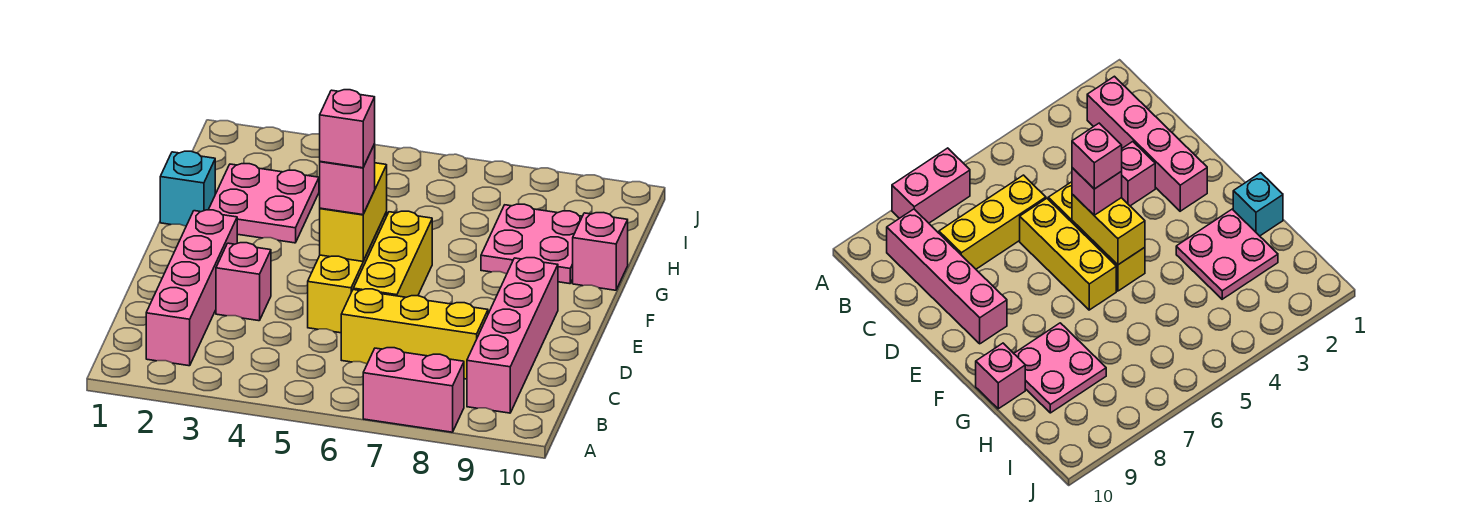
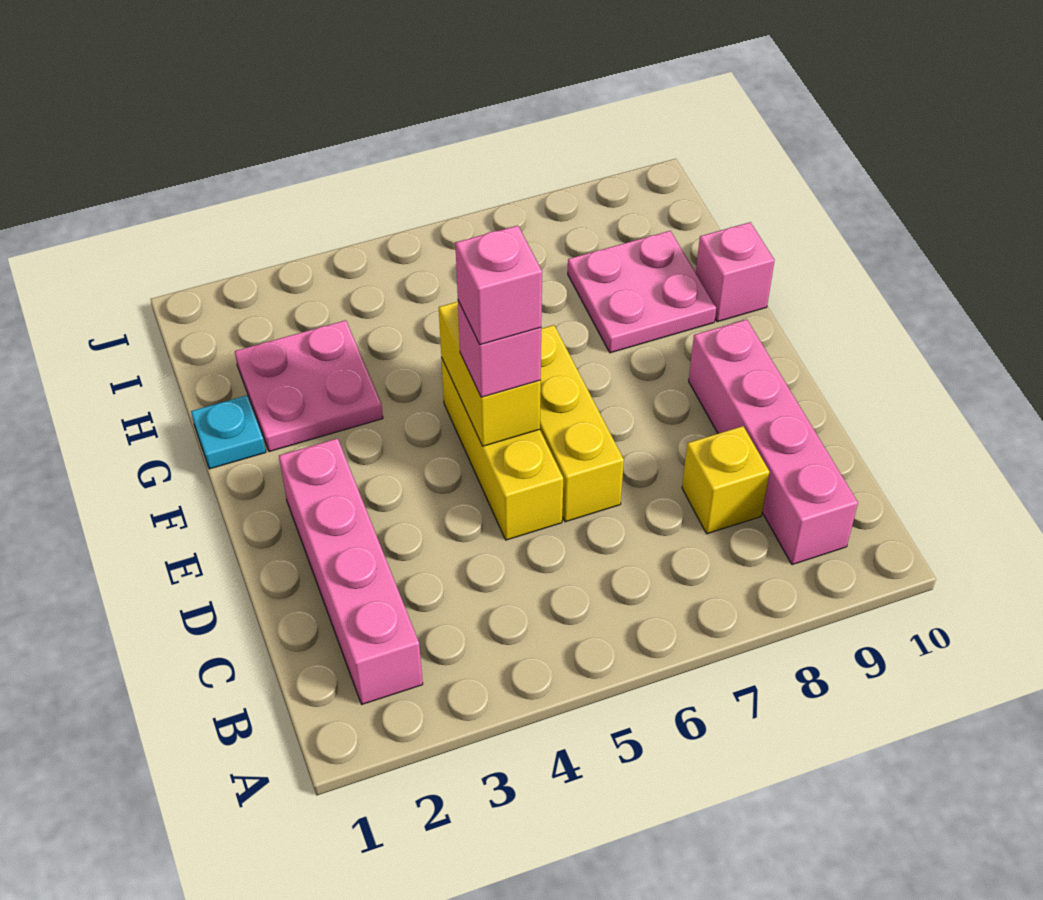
pink 1x2 brick [363,348,464,432] -> none
yellow 1x3 brick [341,289,488,379] -> yellow 1x1 brick [682,426,769,534]
pink 1x1 brick [216,243,271,321] -> none
cyan 1x1 brick [160,151,215,226] -> cyan 1x1 plate [191,395,266,469]

